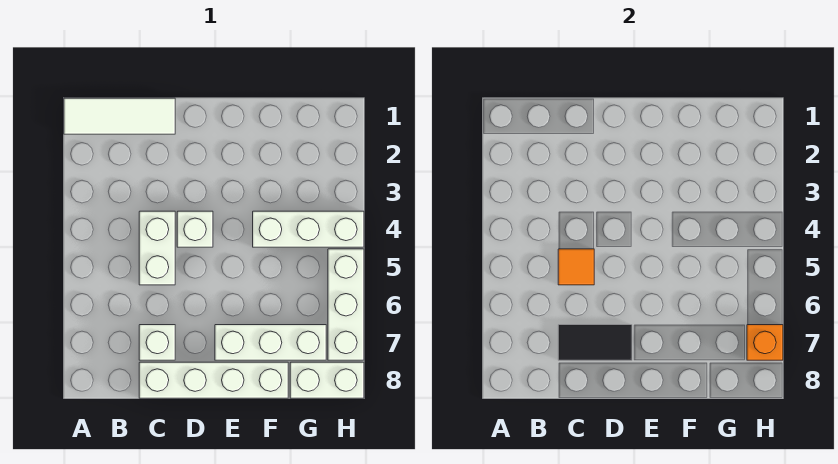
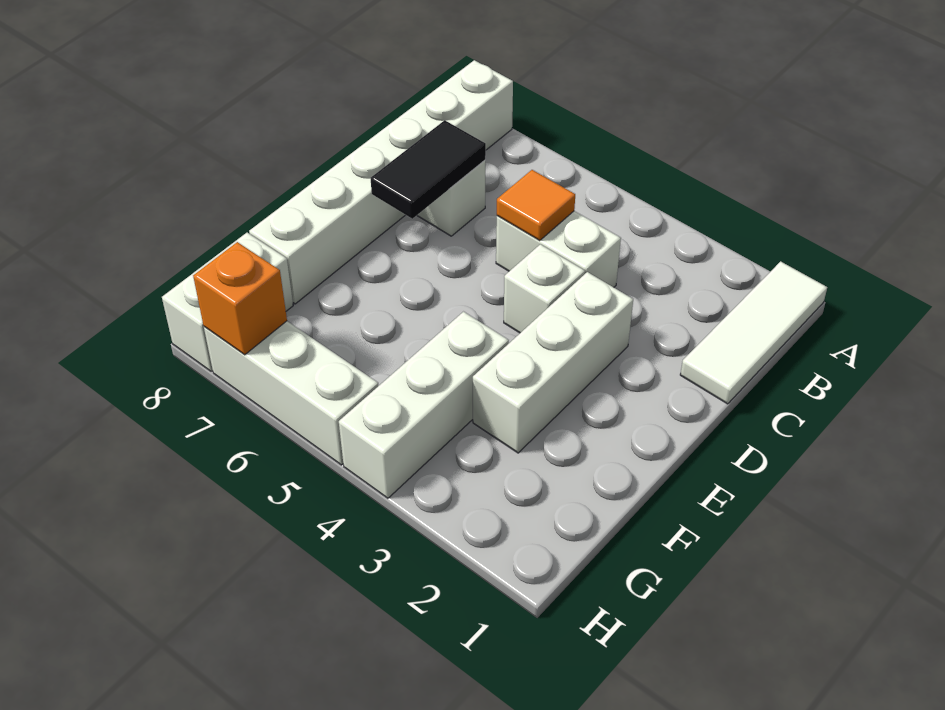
white 1x4 brick [139,362,288,398] -> white 1x6 brick [249,60,513,304]
white 1x3 brick [215,325,326,360] -> white 1x3 brick moved to [473,272,633,453]

